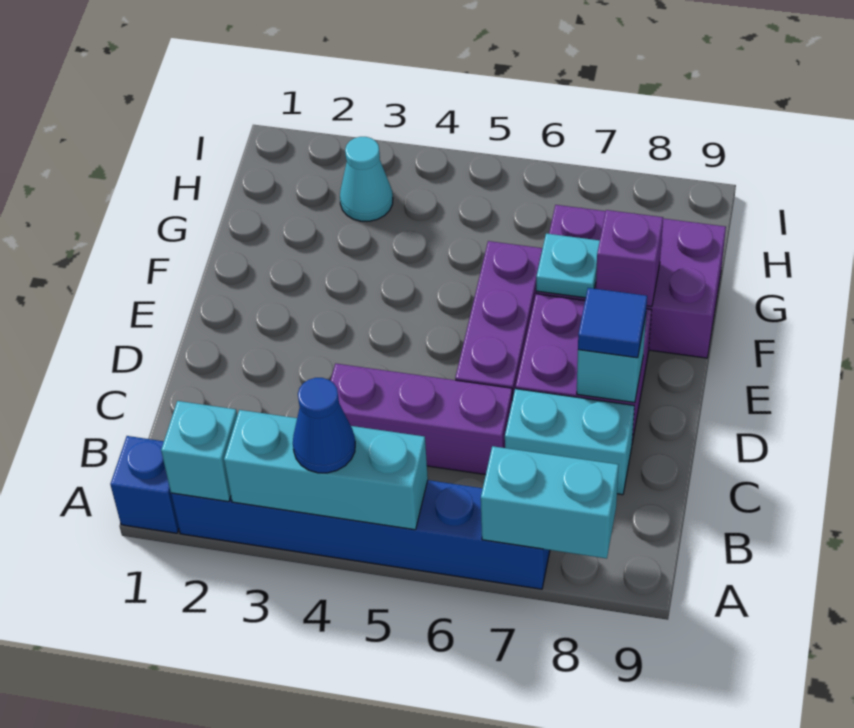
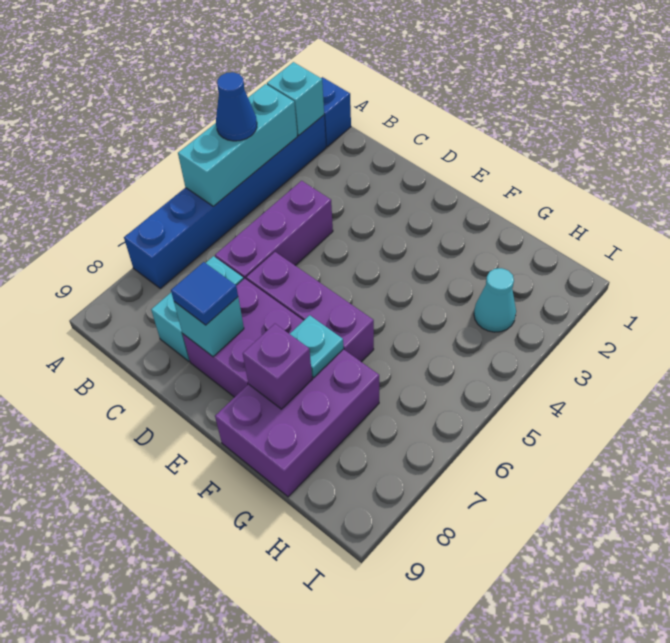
cyan 1x2 brick [481,446,619,559] -> none

